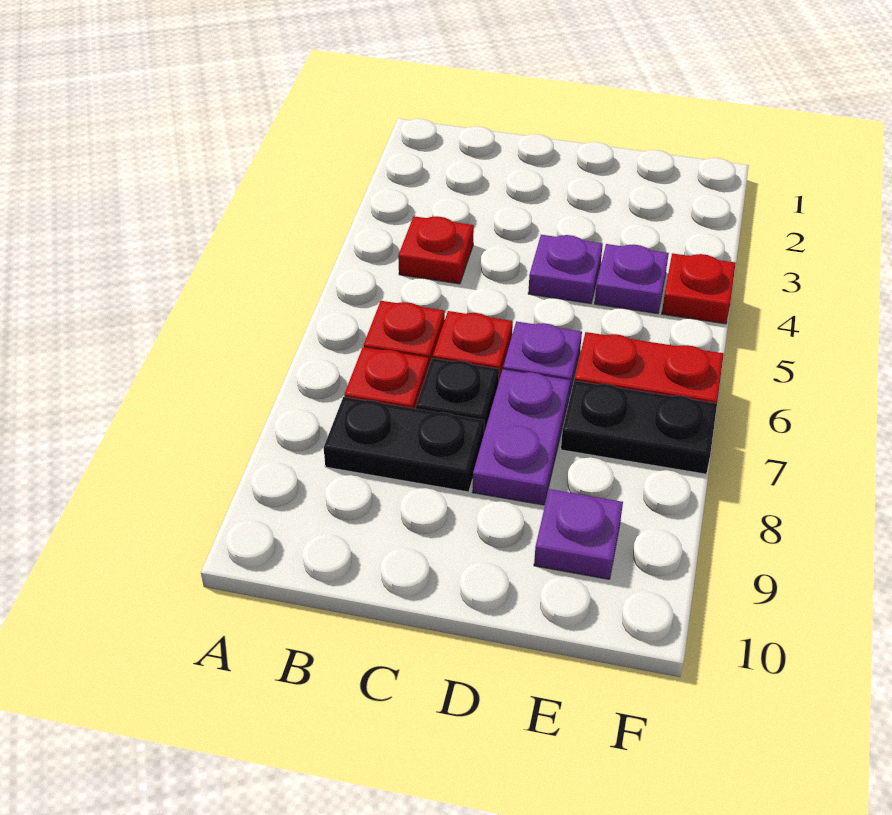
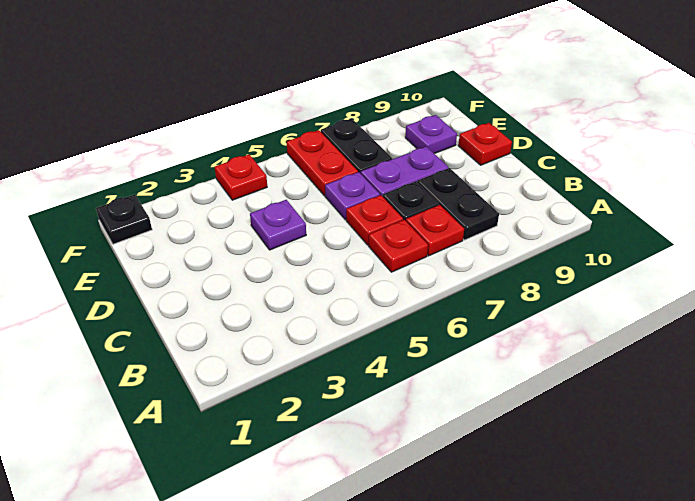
red 1x1 plate [398,216,474,284] -> red 1x1 plate moved to [458,123,512,165]
purple 1x1 plate [595,244,669,314] -> none
none -> black 1x1 plate [96,194,152,244]

